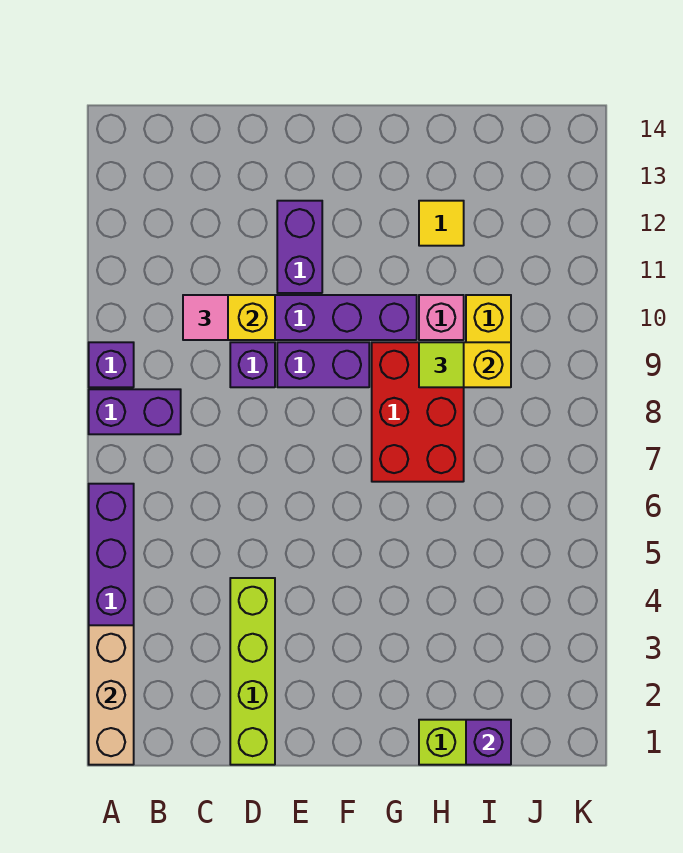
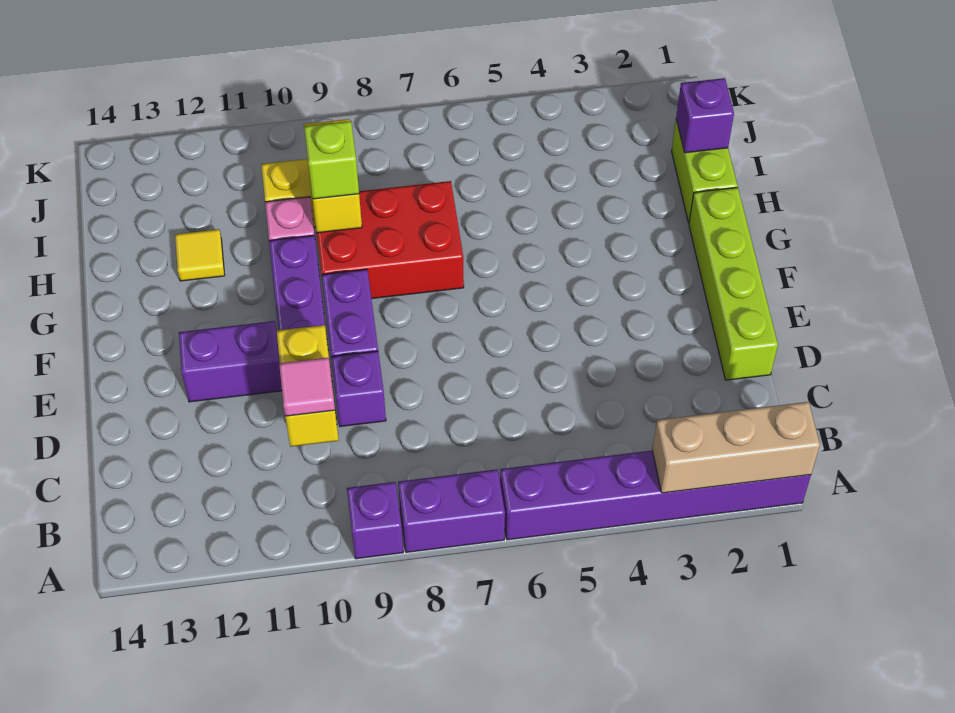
purple 1x2 brick [89,389,181,434] -> purple 1x2 brick turned to [398,469,505,552]
lime 1x4 brick [230,578,275,765] -> lime 1x4 brick turned to [689,187,778,380]
lime 1x1 tile [419,342,464,387] -> lime 1x1 brick [304,121,359,199]

